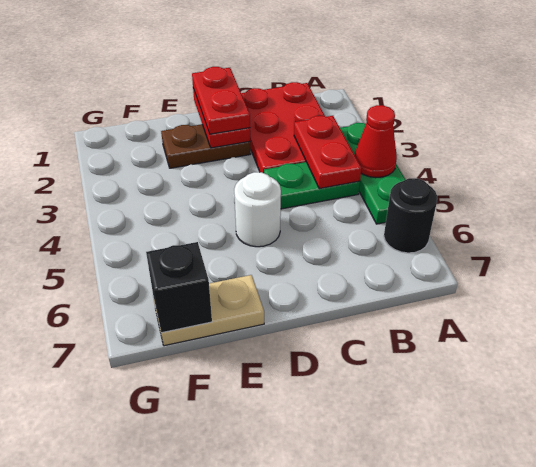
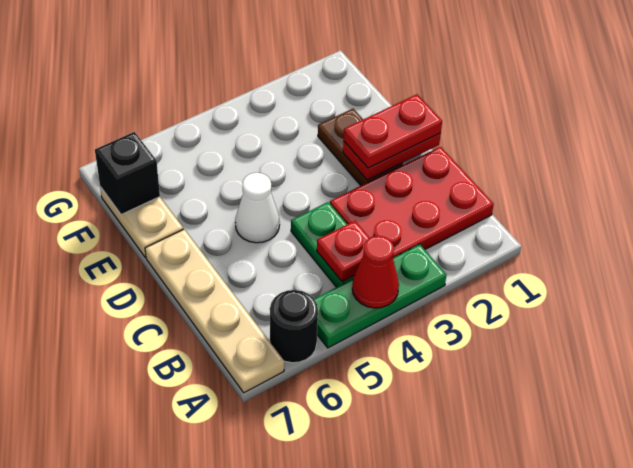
none -> tan 1x4 plate [145,229,284,393]
red 1x2 plate [294,116,362,189] -> red 1x1 plate [317,221,369,282]
white 1x1 round brick [234,172,281,247] -> white 1x1 cone [235,173,280,243]

